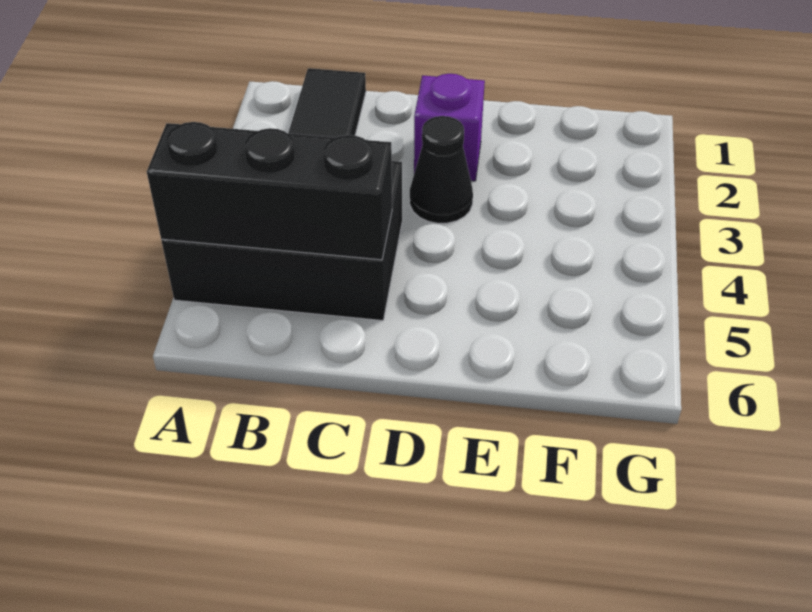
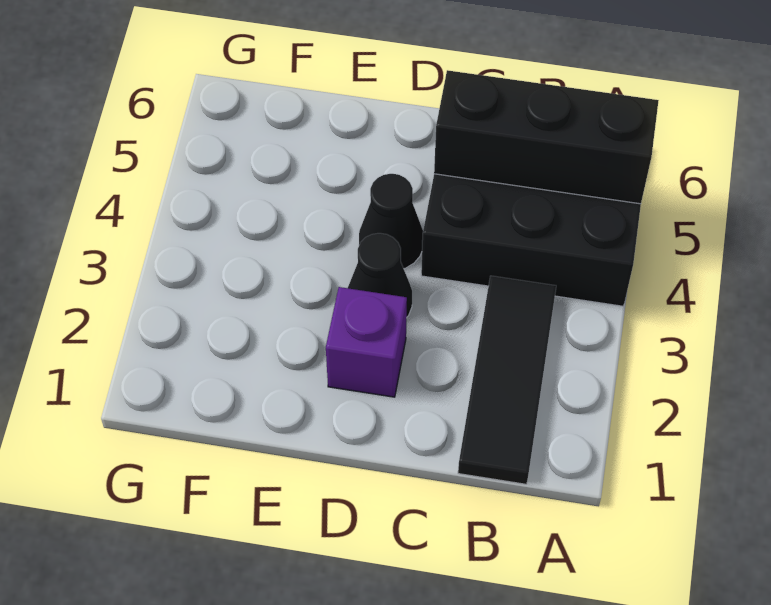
none -> black 1x1 cone [359,174,423,269]

